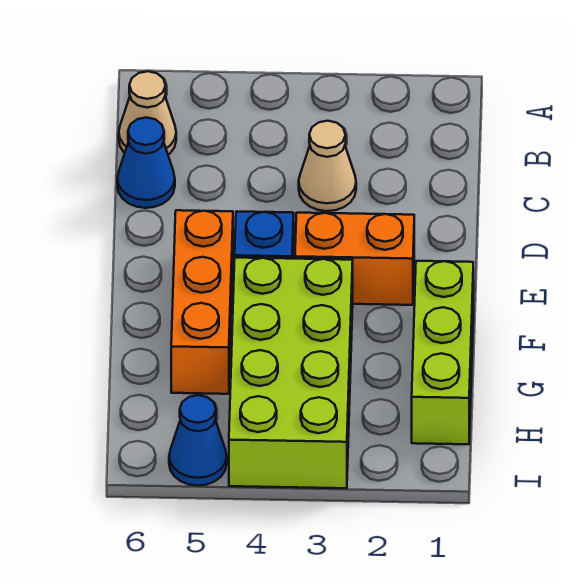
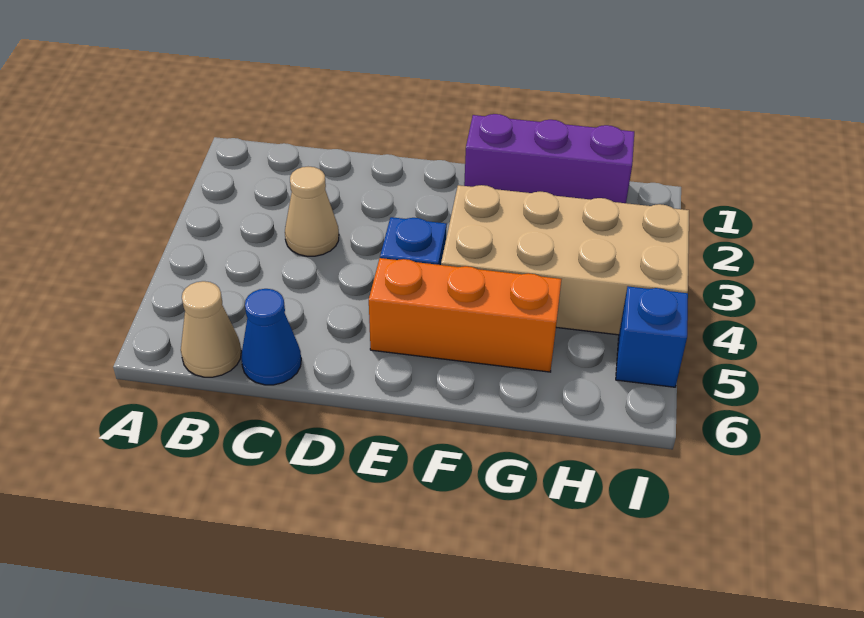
orange 1x2 brick [295,213,414,305] -> none
lime 1x3 brick [412,261,473,444] -> purple 1x3 brick [464,114,634,203]
lime 2x4 brick [229,258,353,488] -> tan 2x4 brick [441,185,689,335]
blue 1x1 cone [169,395,227,486] -> blue 1x1 brick [616,286,688,387]

